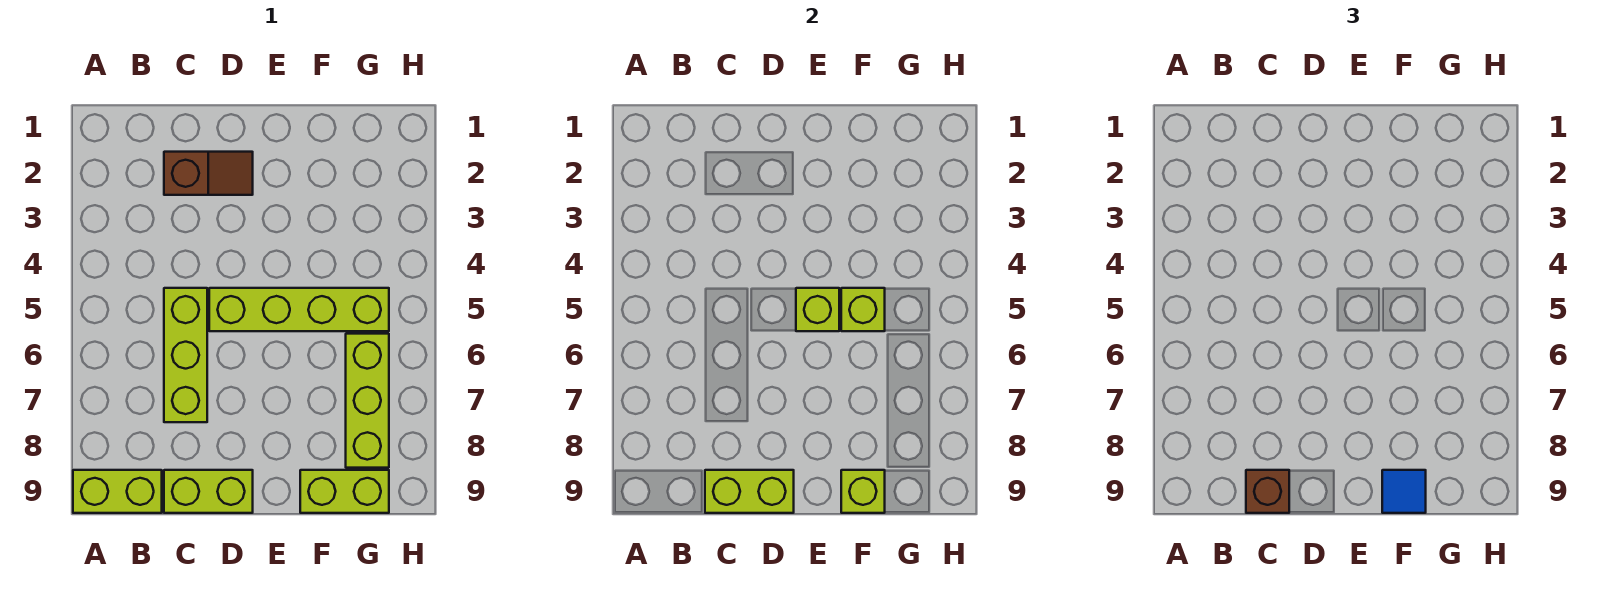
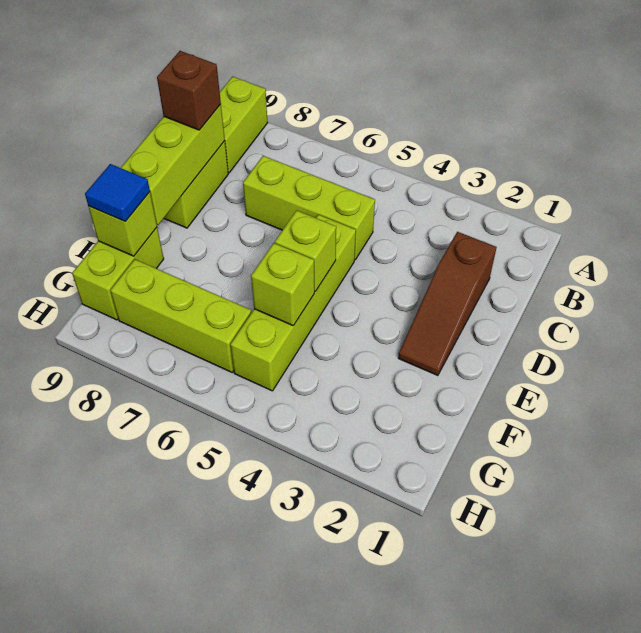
brown 1x2 slope [164,152,253,195] -> brown 1x3 slope [398,232,497,376]
lime 1x2 brick [705,470,794,513] -> lime 1x3 brick [121,104,225,225]

